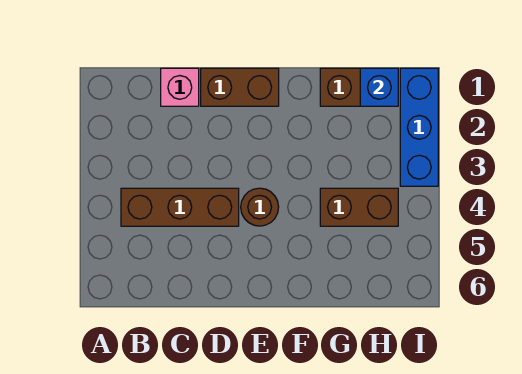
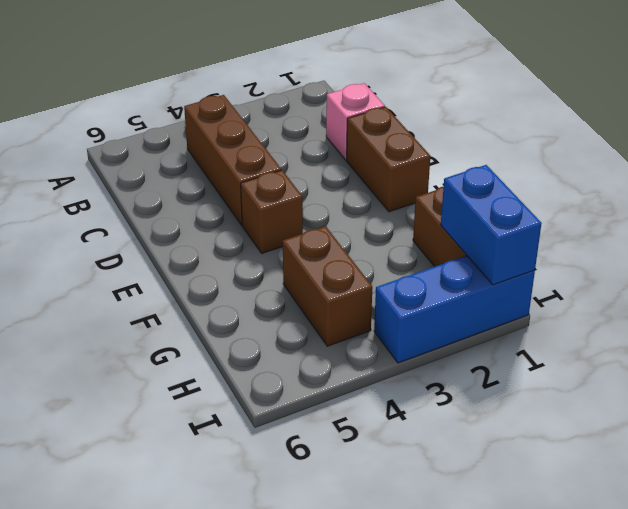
brown 1x1 round brick [241,188,279,226] -> brown 1x1 brick [241,170,303,253]
blue 1x1 brick [360,68,398,106] -> blue 1x2 brick [441,165,542,285]

